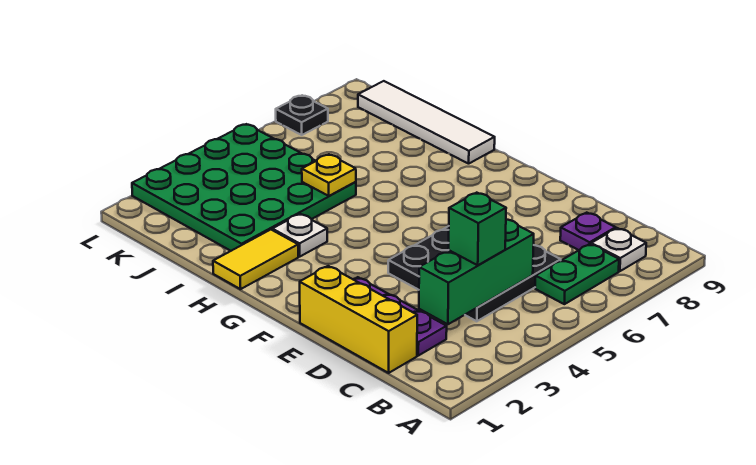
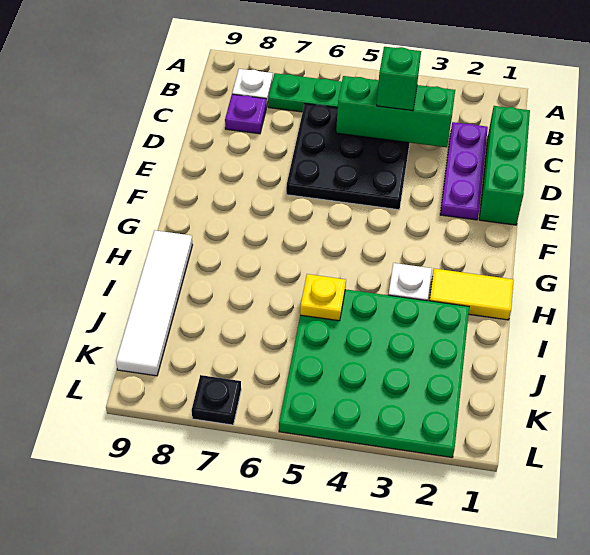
yellow 1x3 brick [300,266,417,373] -> green 1x3 brick [479,106,530,225]

